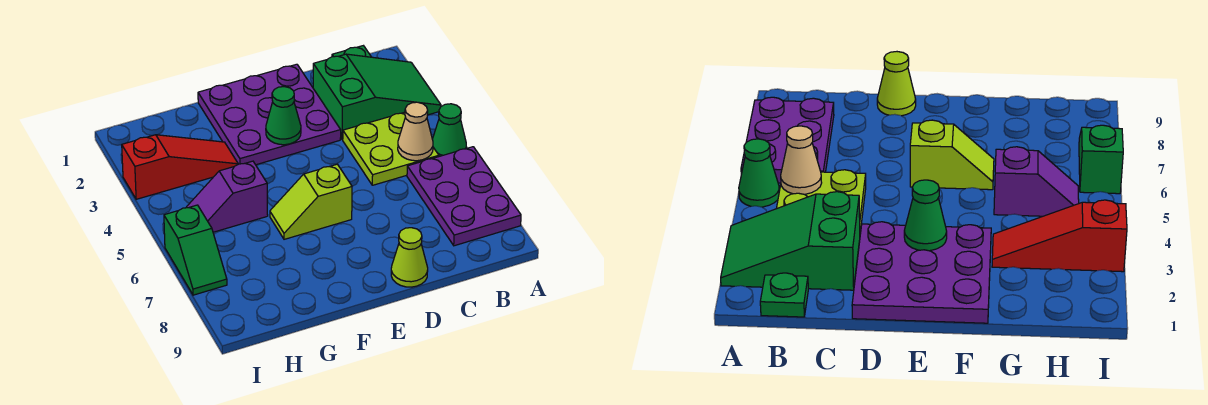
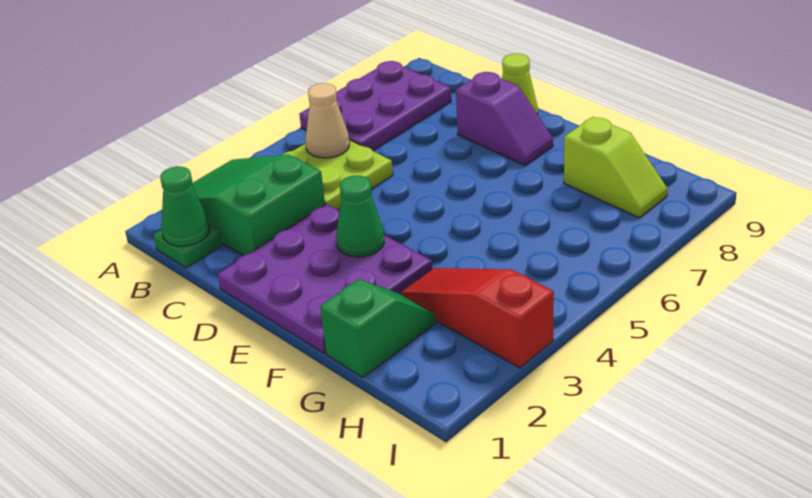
green 1x1 cone [432,104,466,156] -> green 1x1 cone moved to [160,167,210,246]
lime 1x2 slope [270,164,352,239] -> lime 1x2 slope moved to [564,117,667,218]
purple 1x2 slope [186,161,268,232] -> purple 1x2 slope moved to [456,72,553,166]
green 1x2 slope [164,205,227,295] -> green 1x2 slope moved to [320,279,436,378]

